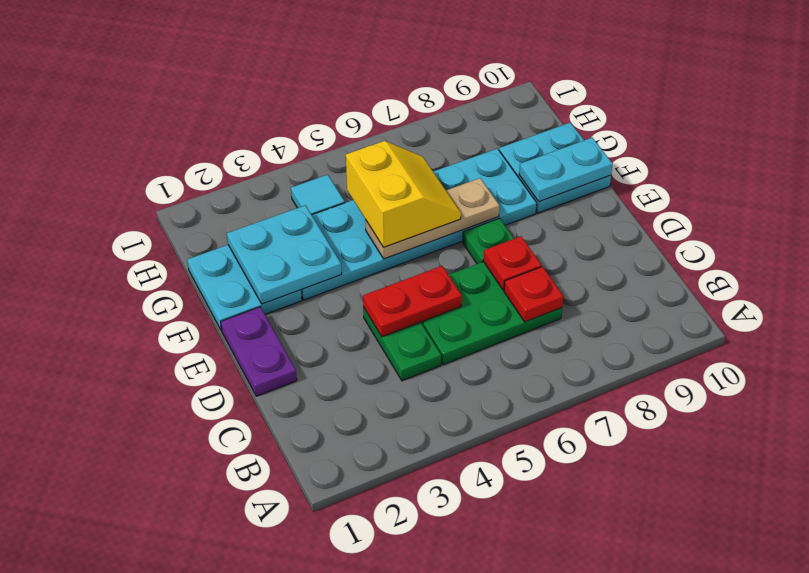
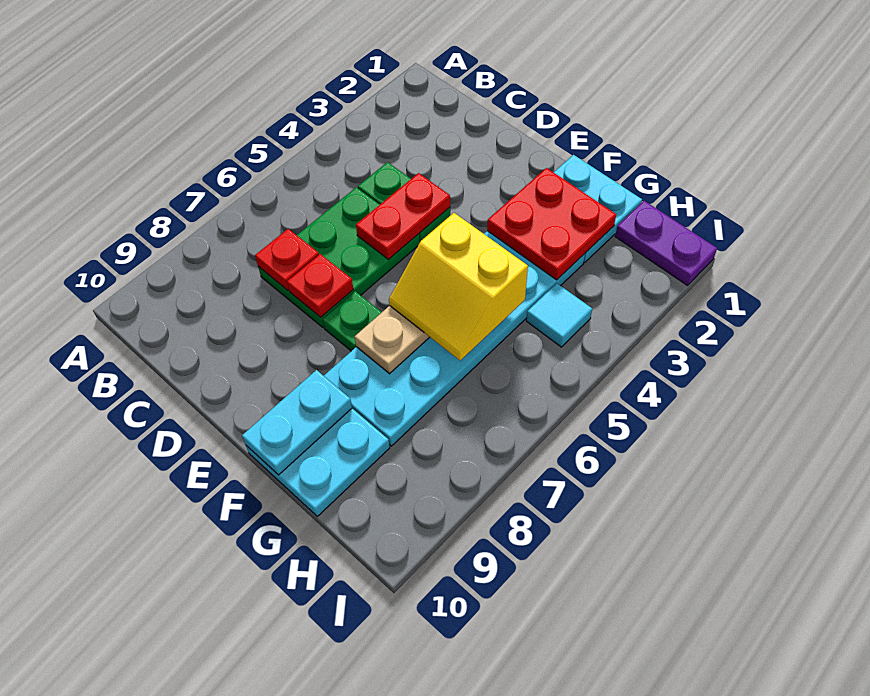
purple 1x2 plate [221,307,297,396] -> purple 1x2 plate moved to [615,201,717,285]
cyan 2x2 plate [227,205,342,304] -> red 2x2 plate [487,168,616,280]

